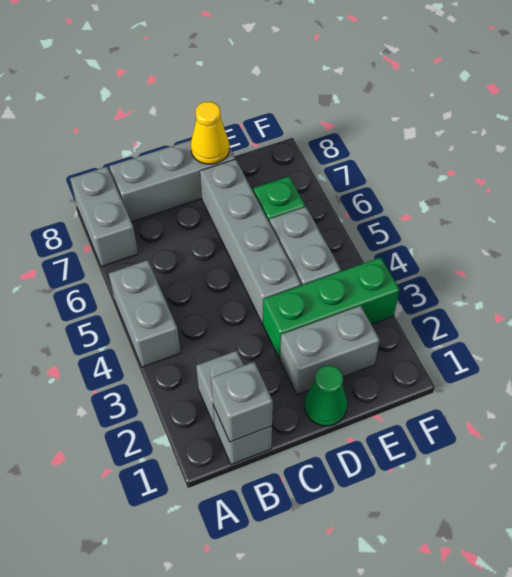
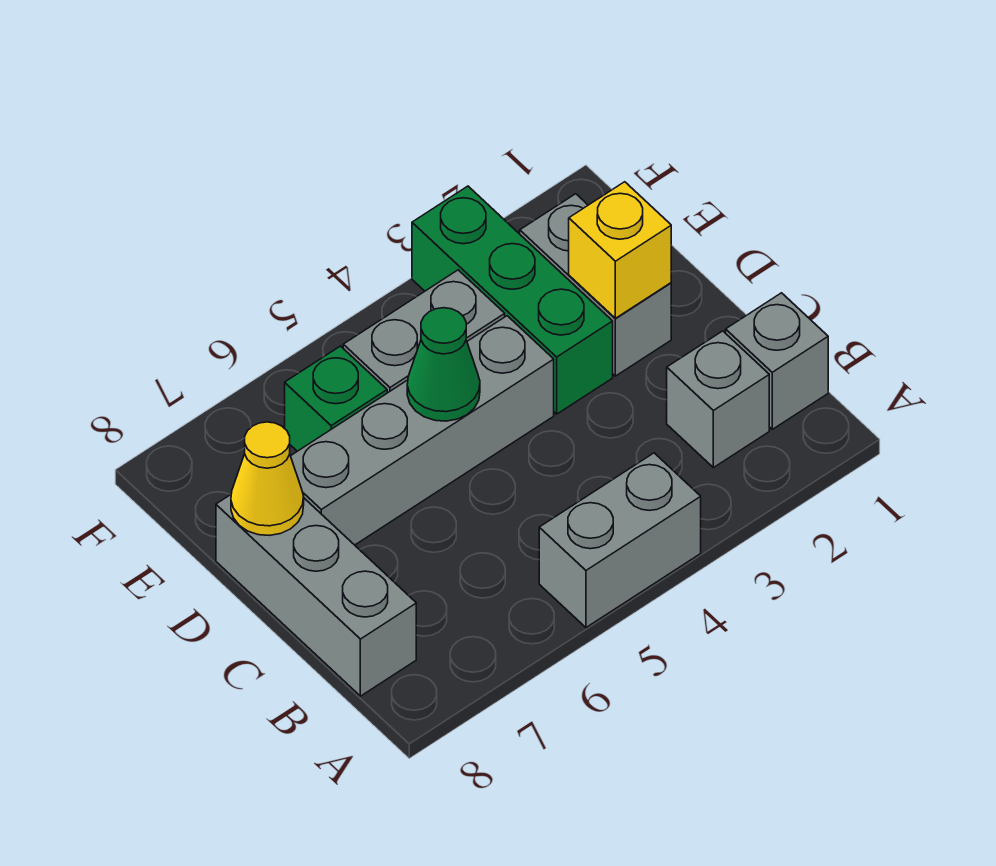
grey 1x2 brick [70,167,138,267] -> none
grey 1x1 brick [211,362,273,442] -> none
green 1x1 cone [304,365,347,426] -> green 1x1 cone moved to [407,308,480,421]
none -> yellow 1x1 brick [569,182,671,318]

